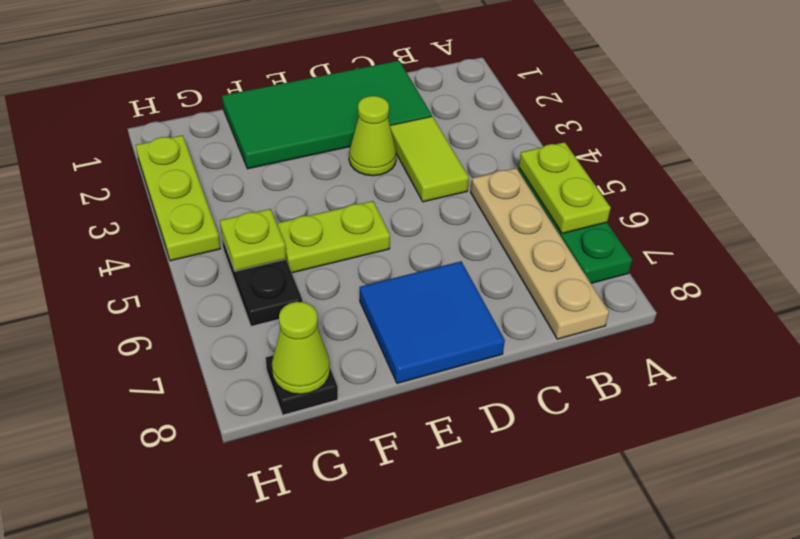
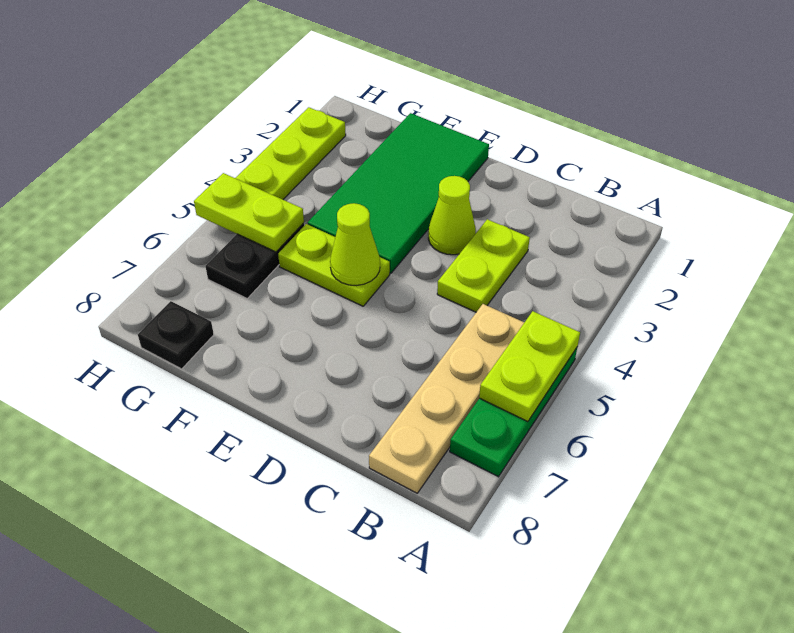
green 2x4 tile [222,61,432,169] -> green 2x4 tile turned to [308,113,489,273]
lime 1x2 tile [390,116,469,202] -> lime 1x2 plate [437,219,530,312]
blue 2x2 tile [360,261,505,383] -> none
lime 1x1 plate [220,209,286,271] -> lime 1x2 plate [194,173,304,252]
lime 1x1 cone [272,302,330,394] -> lime 1x1 cone moved to [330,203,380,286]

